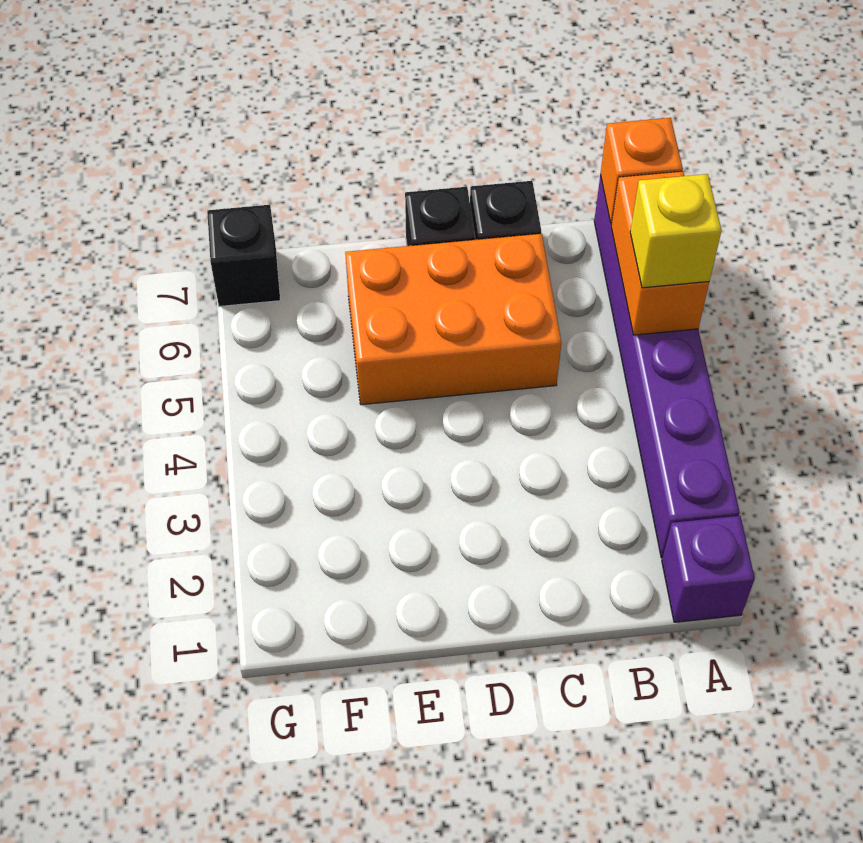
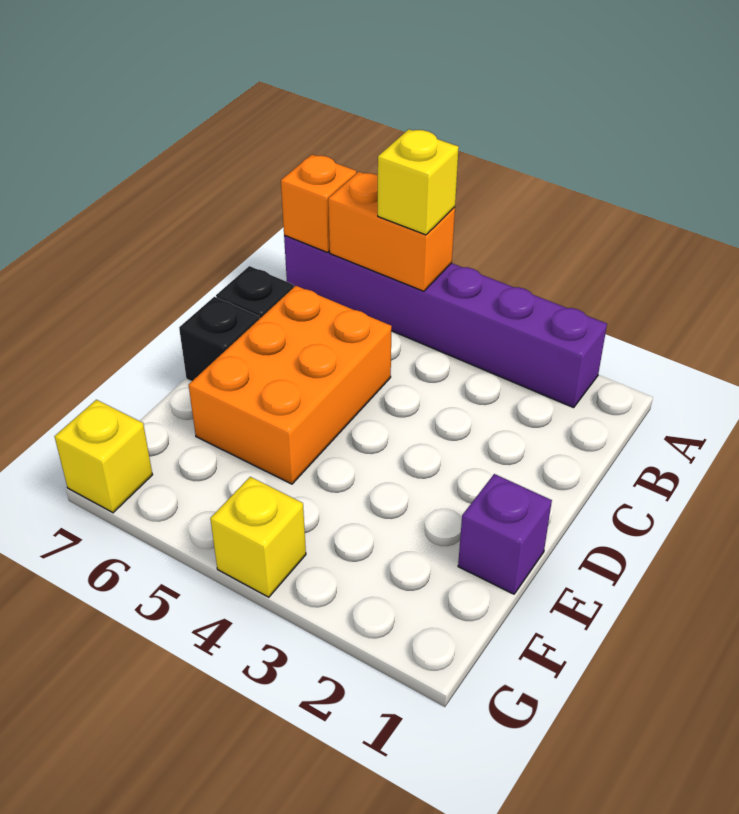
purple 1x1 brick [662,516,755,622] -> purple 1x1 brick moved to [458,474,552,594]
none -> yellow 1x1 brick [210,477,306,597]
black 1x1 brick [207,205,280,306] -> yellow 1x1 brick [55,400,153,513]

